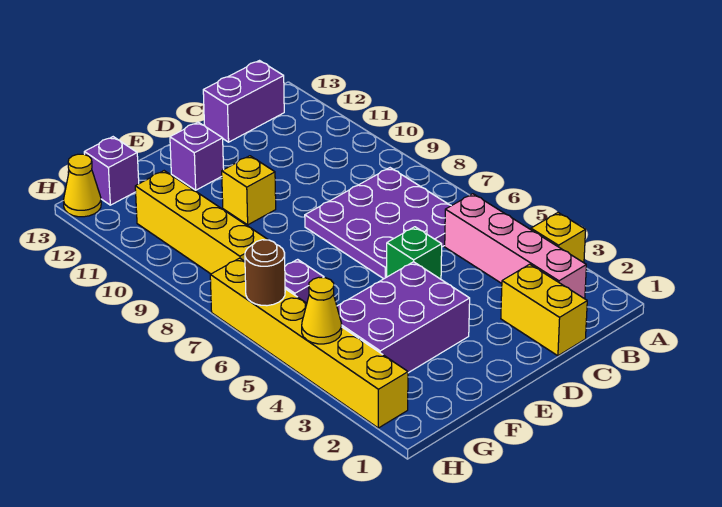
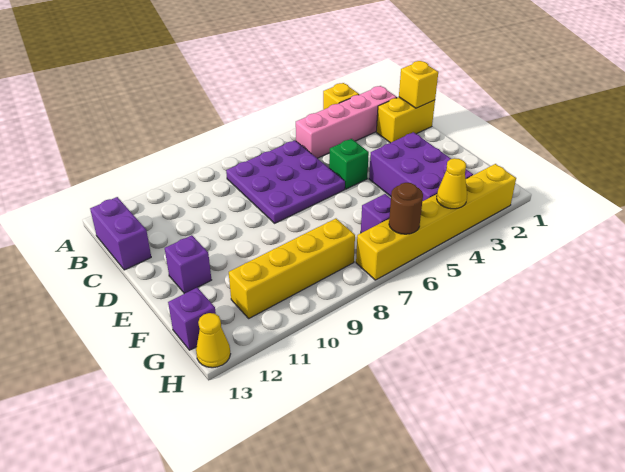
yellow 1x1 brick [222,156,276,225] -> yellow 1x1 brick moved to [399,61,438,108]

